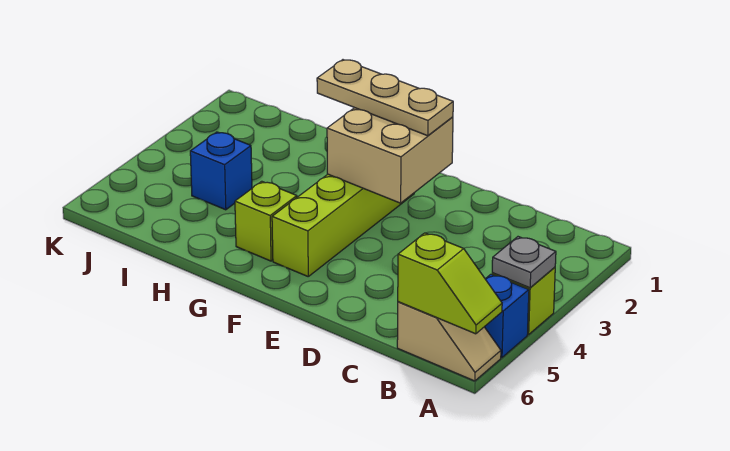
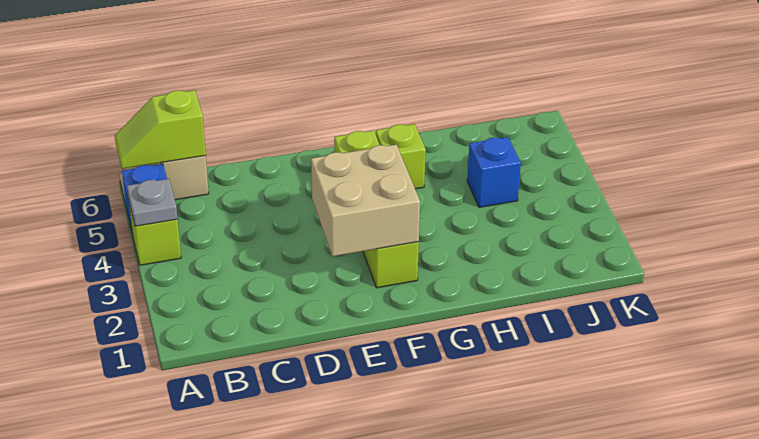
tan 1x3 plate [317,60,453,136] -> none

